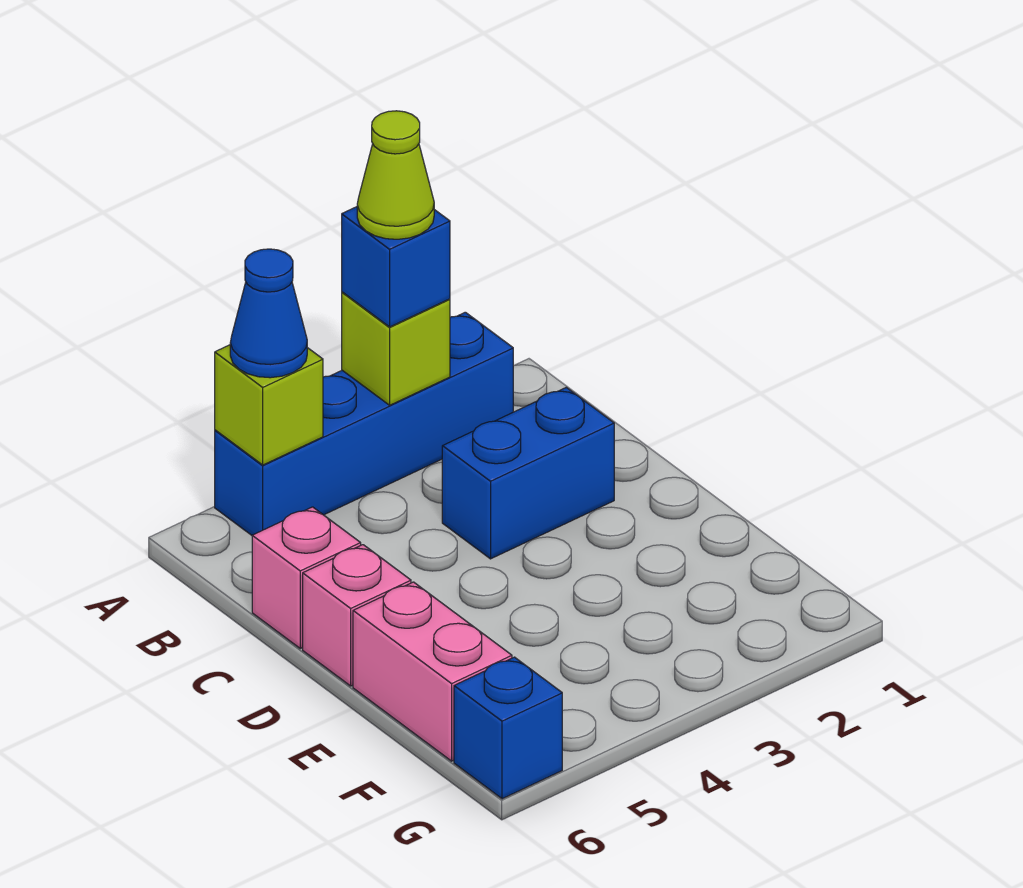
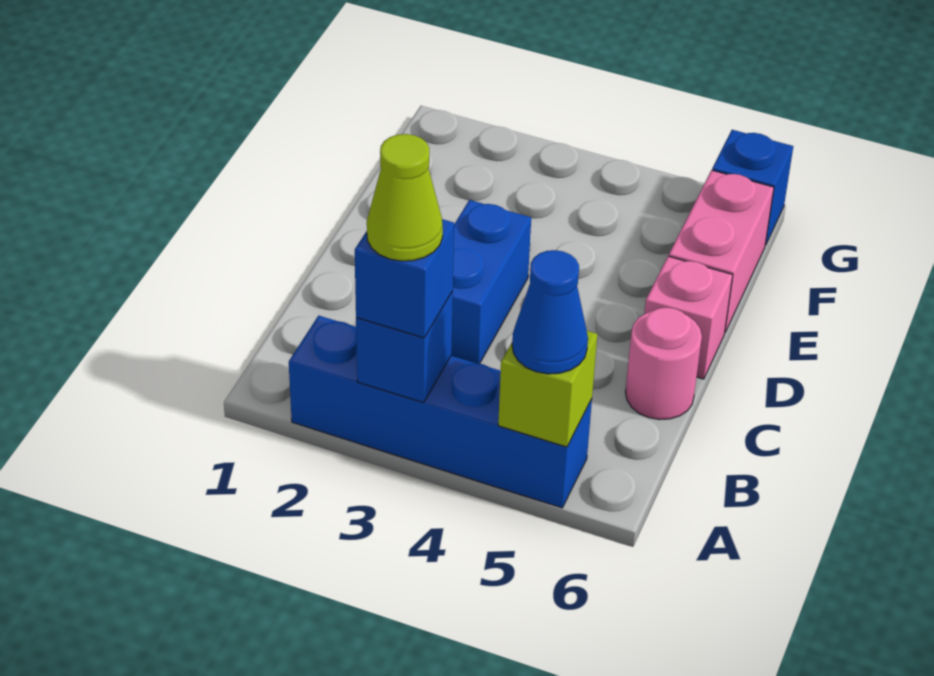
lime 1x1 brick [342,292,450,405] -> blue 1x1 brick [356,292,453,403]
blue 1x2 brick [442,387,614,559] -> blue 1x2 brick turned to [451,200,531,364]
pink 1x1 brick [252,507,361,648] -> pink 1x1 round brick [625,307,702,420]

